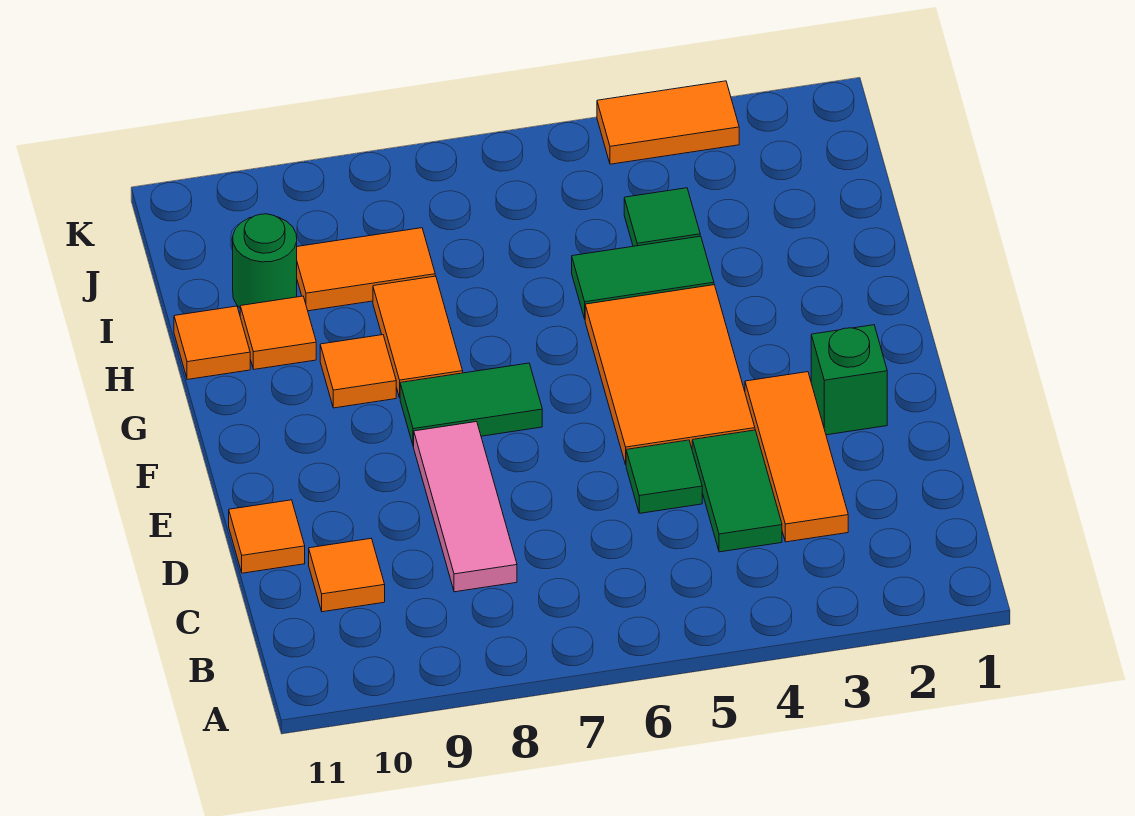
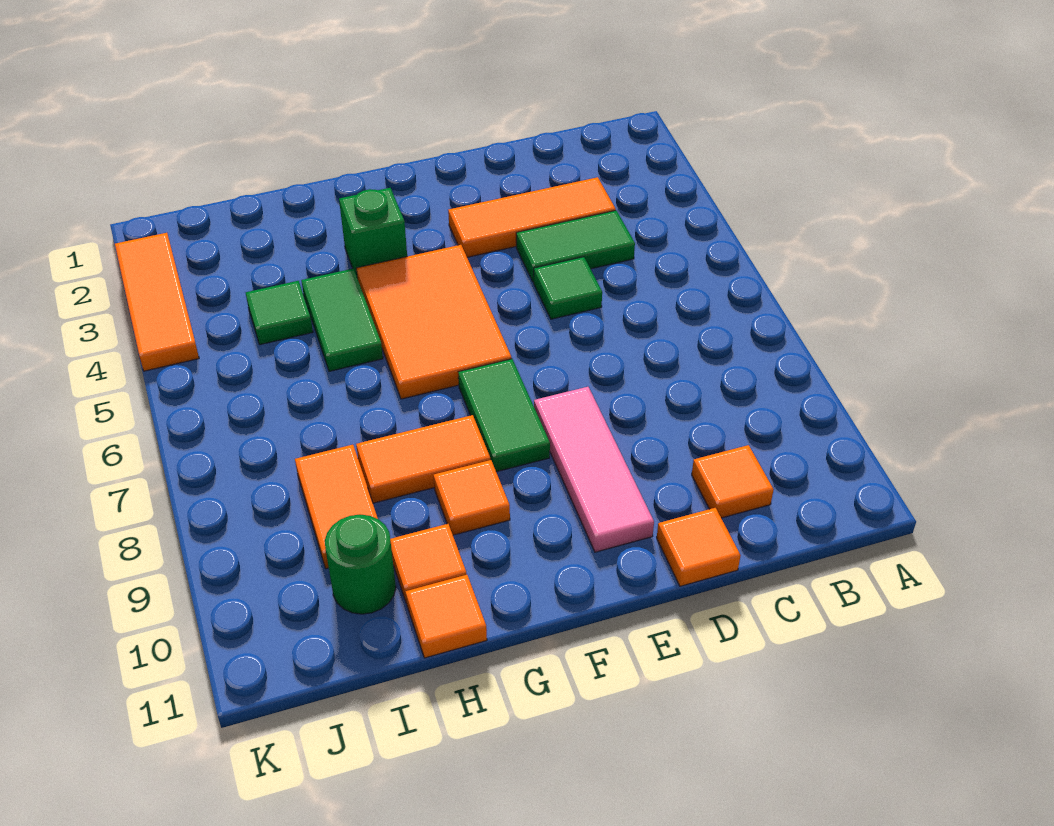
pink 1x3 tile [414,422,517,592] -> pink 1x3 tile turned to [534,387,654,552]
green 1x1 brick [811,325,887,435] -> green 1x1 brick moved to [339,188,407,276]
orange 2x3 tile [585,285,755,465] -> orange 2x3 tile turned to [356,245,512,399]
orange 1x2 tile [597,81,739,164] -> orange 1x3 tile [115,233,199,371]

